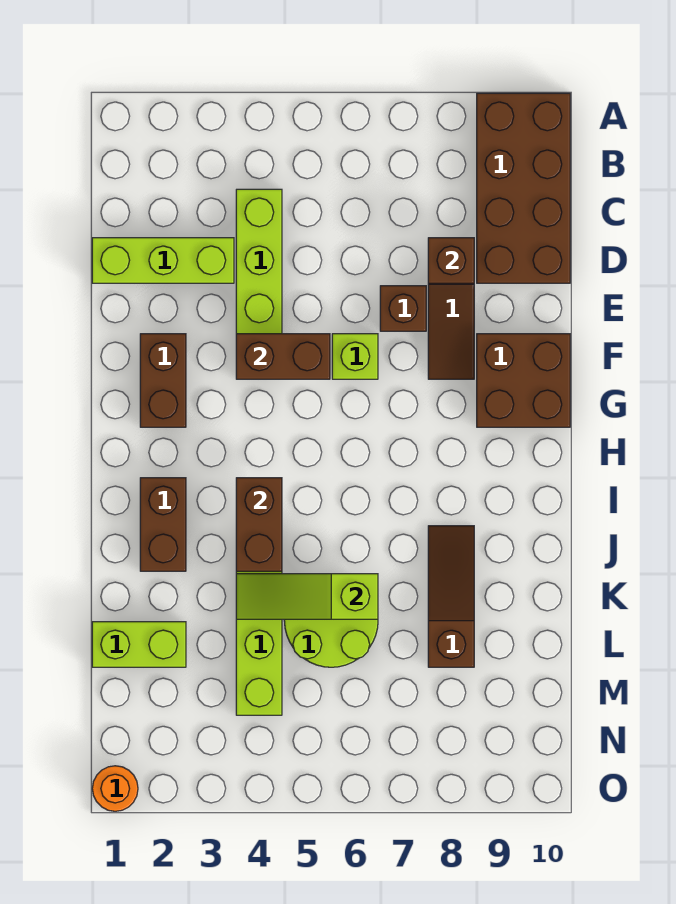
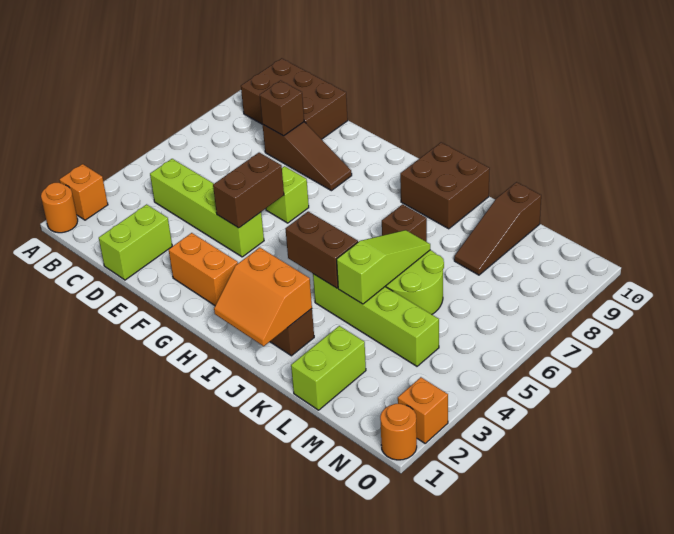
none -> orange 1x1 round brick [41,183,78,233]
none -> orange 1x1 brick [59,164,108,220]
brown 2x4 brick [477,93,570,283] -> brown 2x3 brick [241,58,348,139]
lime 1x3 brick [92,238,234,283] -> lime 1x2 brick [99,204,172,280]
brown 1x1 brick [380,286,426,331] -> brown 1x1 brick moved to [382,204,427,242]
brown 1x2 brick [140,334,186,427] -> orange 1x2 brick [169,233,238,305]
brown 2x2 brick [477,334,570,427] -> brown 2x2 brick moved to [400,143,490,229]
none -> orange 2x2 slope [214,248,312,346]
brown 1x3 slope [428,526,474,667] -> brown 1x3 slope turned to [454,182,541,275]
lime 1x3 slope [236,574,378,619] -> lime 1x3 slope turned to [337,230,430,304]
none -> orange 1x1 brick [398,377,448,443]

